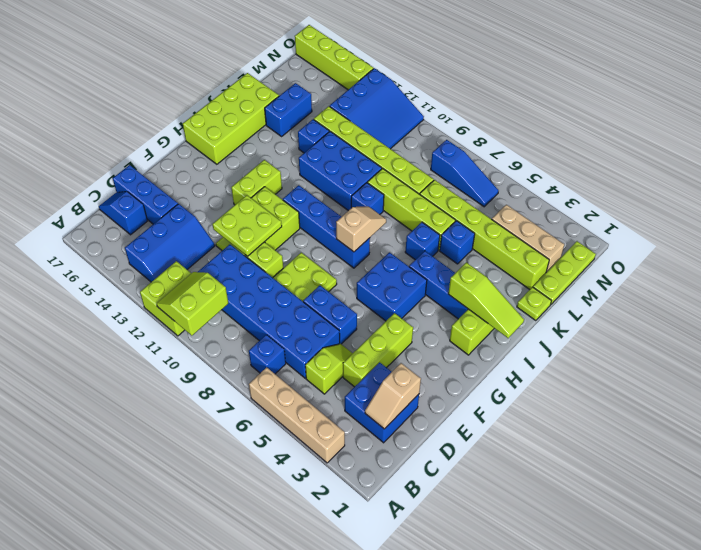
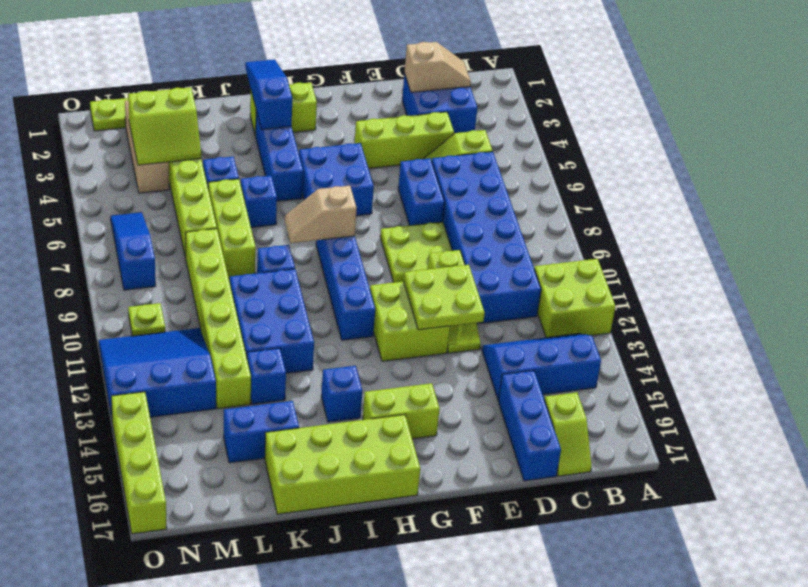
tan 1x4 brick [249,367,345,463] -> none
lime 2x2 slope [157,272,228,336] -> lime 2x2 slope moved to [128,88,201,165]
blue 1x1 brick [249,335,286,374] -> blue 1x1 brick moved to [321,366,362,422]
blue 1x2 slope [99,192,147,235] -> lime 1x2 slope [544,392,592,476]
lime 1x2 brick [231,160,282,205] -> lime 1x2 brick moved to [363,383,440,439]
lime 1x3 slope [448,262,524,338] -> blue 1x3 slope [245,59,292,130]
lime 1x1 plate [517,287,552,321] -> lime 1x1 plate moved to [128,303,165,336]
lime 1x4 brick [368,168,456,250] -> lime 1x3 brick [208,179,256,278]

